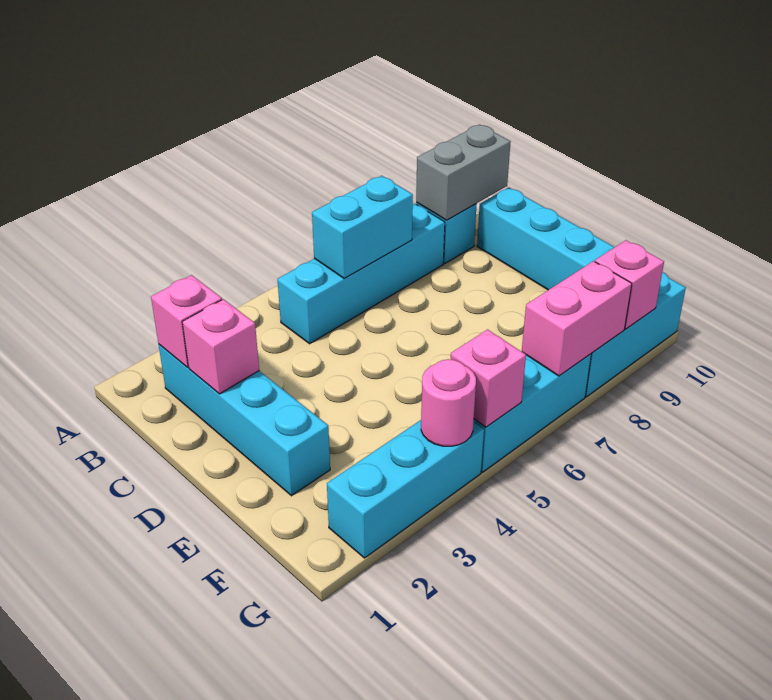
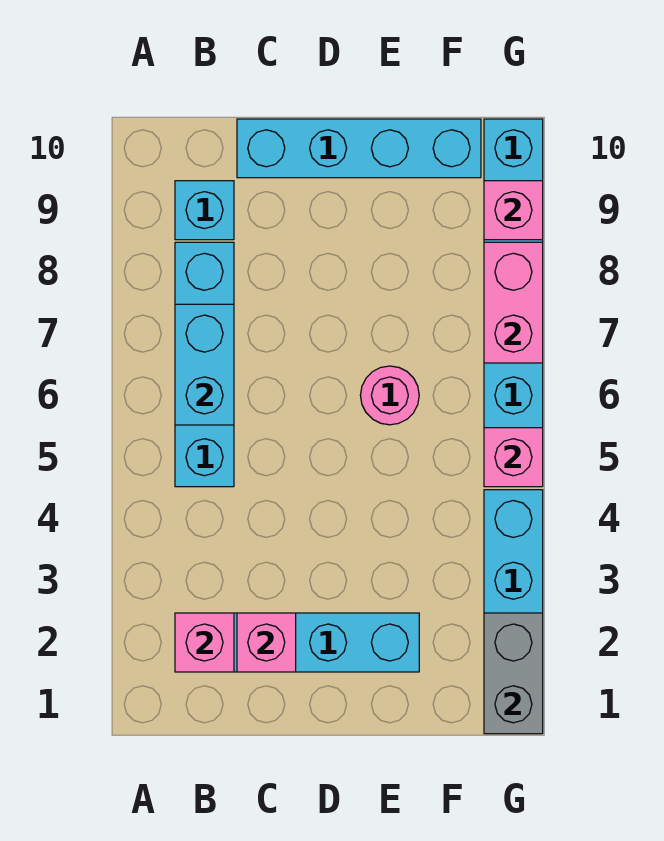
grey 1x2 brick [416,125,511,220] -> grey 1x2 brick moved to [484,613,543,734]
pink 1x1 round brick [421,359,476,446] -> pink 1x1 round brick moved to [360,366,419,425]

